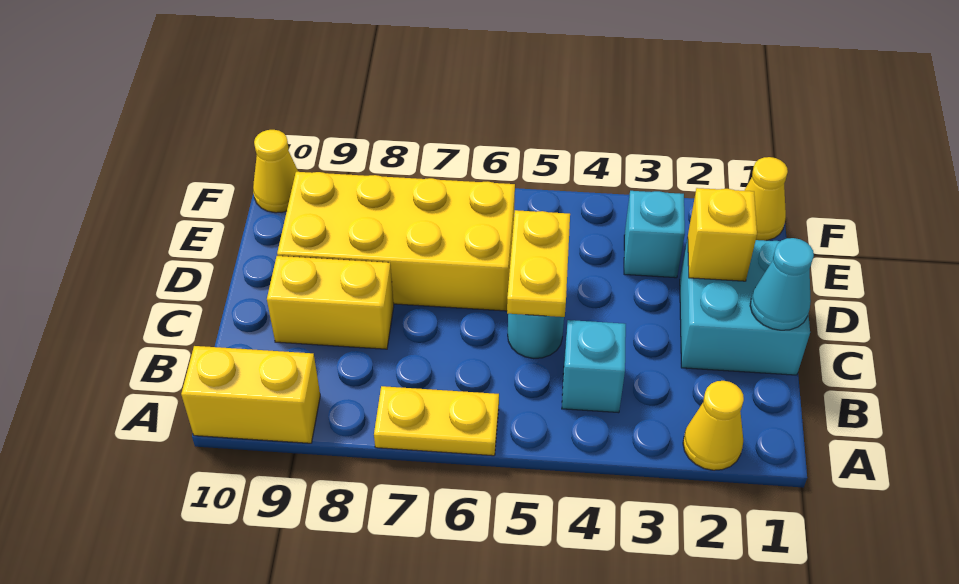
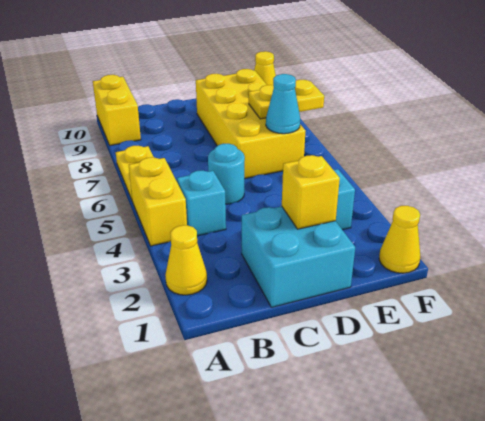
cyan 1x1 cone [750,238,814,330] -> cyan 1x1 cone moved to [266,74,300,134]
yellow 1x2 plate [507,210,570,317] -> yellow 1x2 plate moved to [249,80,324,119]
yellow 1x2 brick [267,256,394,349] -> yellow 1x2 brick moved to [129,157,187,246]

